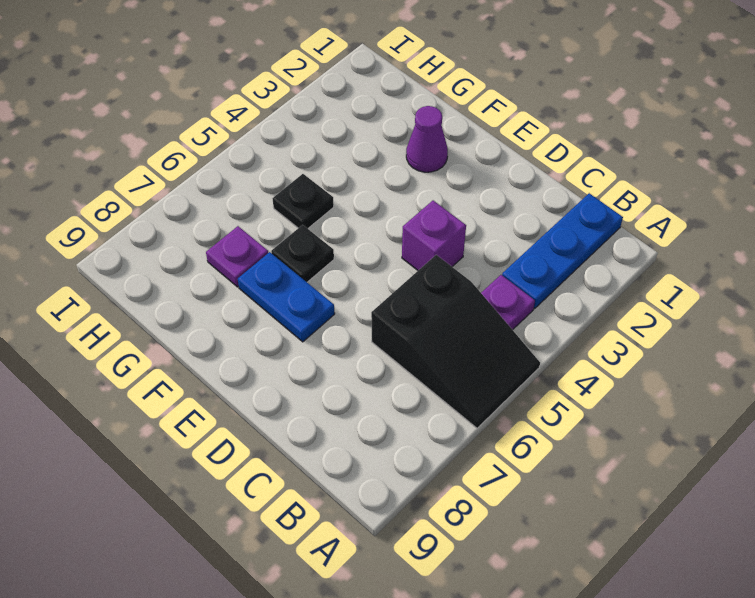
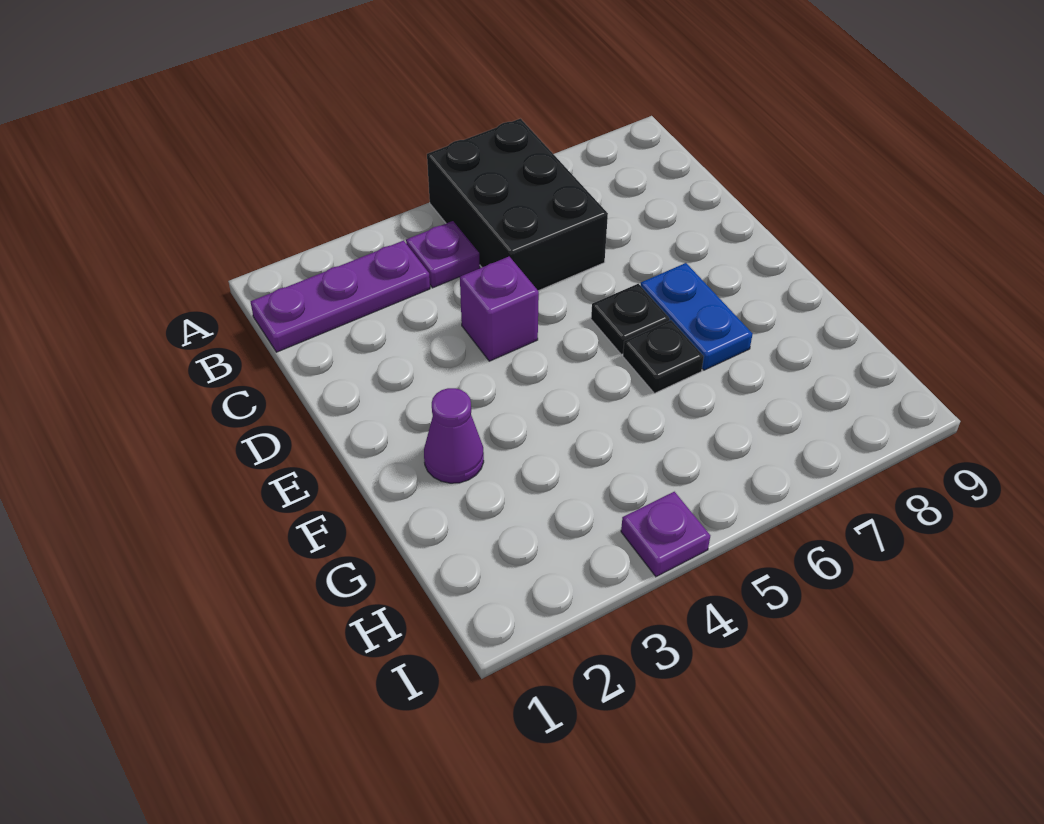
black 2x3 slope [371,255,540,428] -> black 2x3 brick [427,119,608,291]
blue 1x3 plate [502,193,623,309] -> purple 1x3 plate [250,241,430,352]
black 1x1 plate [273,174,334,229] -> black 1x1 plate moved to [591,284,670,354]
purple 1x1 plate [206,226,268,287] -> purple 1x1 plate moved to [621,492,710,577]

